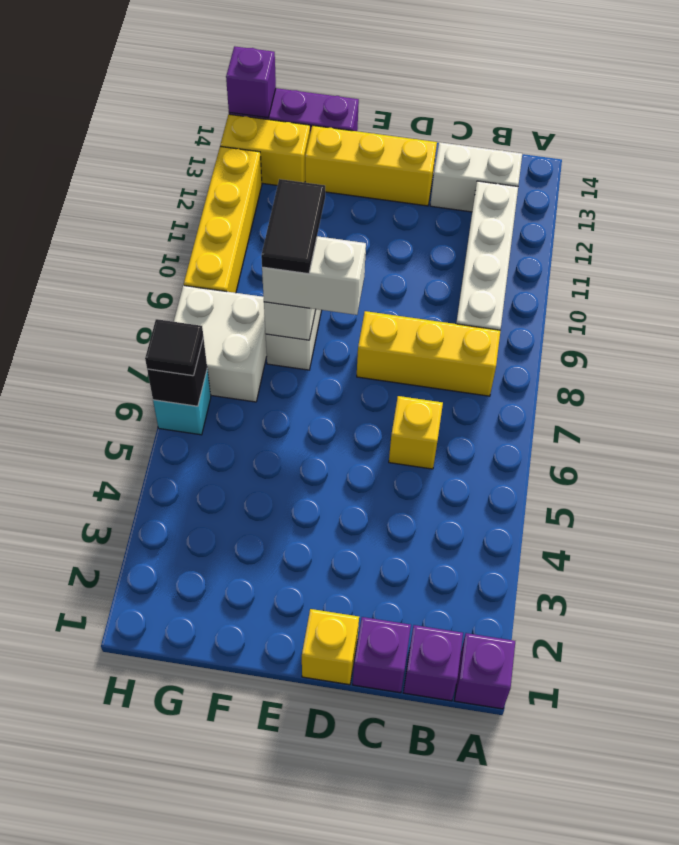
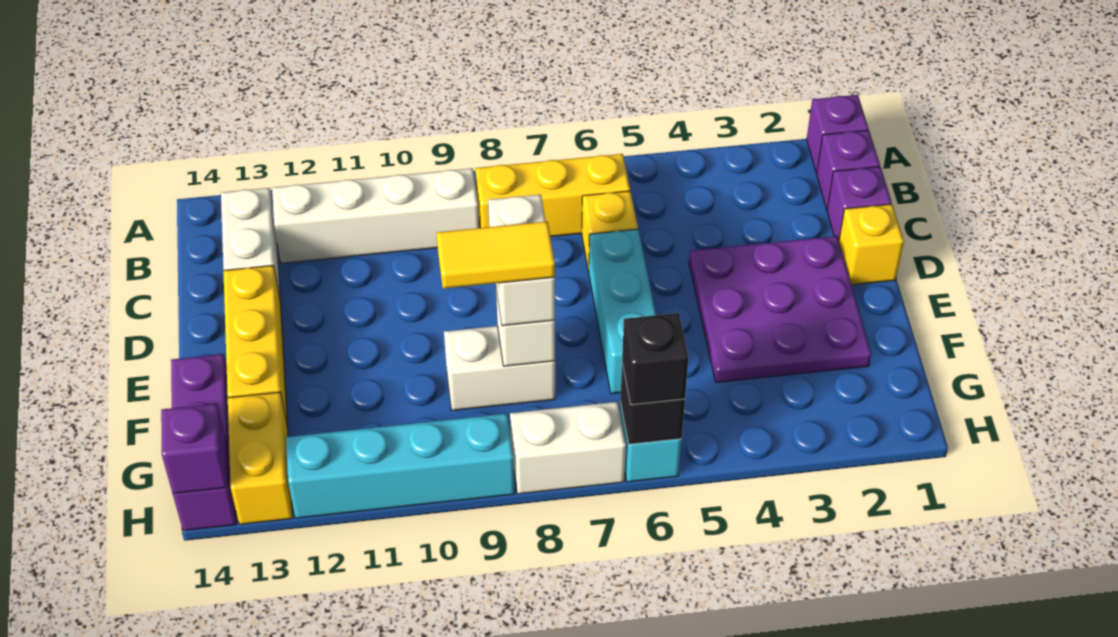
yellow 1x3 brick [357,311,500,396] -> yellow 1x3 brick turned to [475,154,630,237]
none -> purple 3x3 plate [689,236,871,383]
none -> cyan 1x3 brick [589,229,656,394]
black 1x2 tile [261,179,325,274] -> yellow 1x2 tile [436,221,555,289]
white 2x2 brick [174,286,267,402] -> white 1x2 brick [510,402,626,494]
black 1x1 tile [145,319,203,376] -> black 1x1 brick [622,313,689,405]
yellow 1x4 brick [184,146,262,293] -> cyan 1x4 brick [286,414,515,518]

